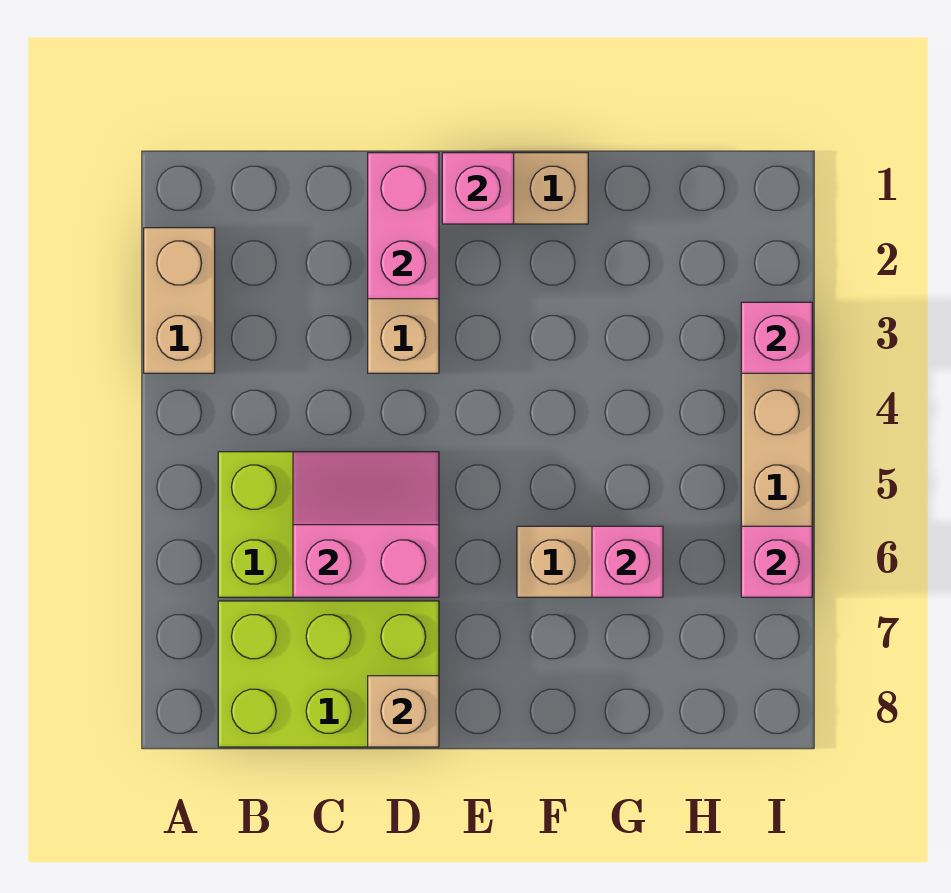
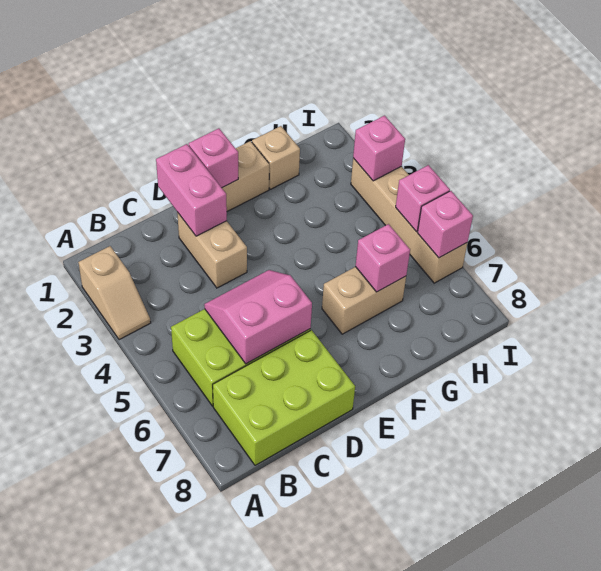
tan 1x2 brick [144,228,215,373] -> tan 1x2 slope [78,246,151,340]
tan 1x1 brick [368,676,439,747] -> tan 1x1 brick moved to [252,126,300,189]
none -> pink 1x1 brick [396,165,450,232]

